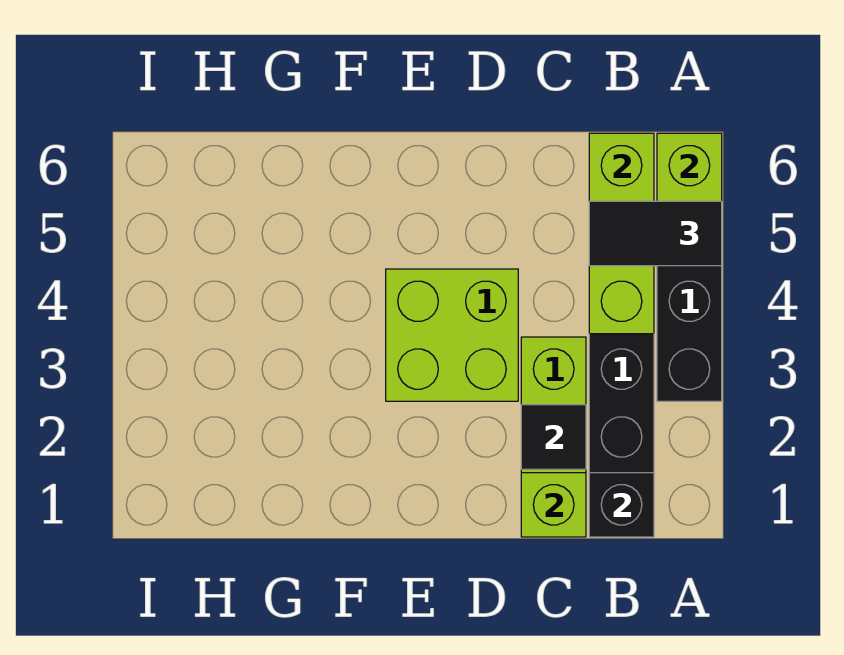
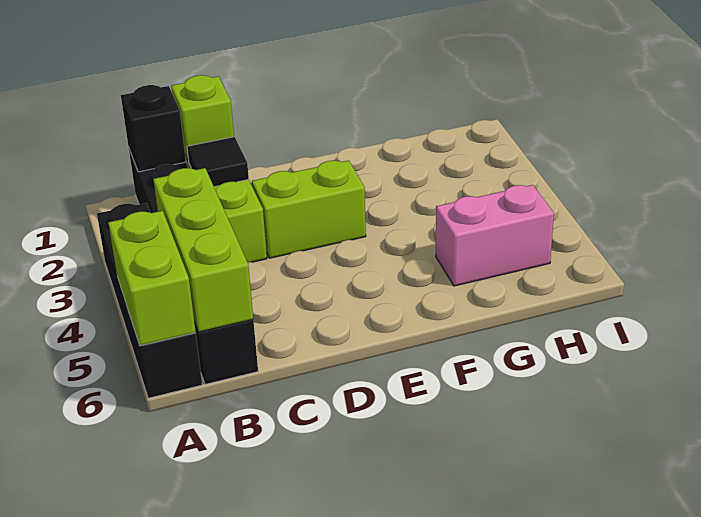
black 1x2 tile [589,201,722,266] -> none
lime 2x2 brick [386,269,518,401] -> lime 1x2 brick [252,160,366,258]
none -> pink 1x2 brick [436,185,554,286]

